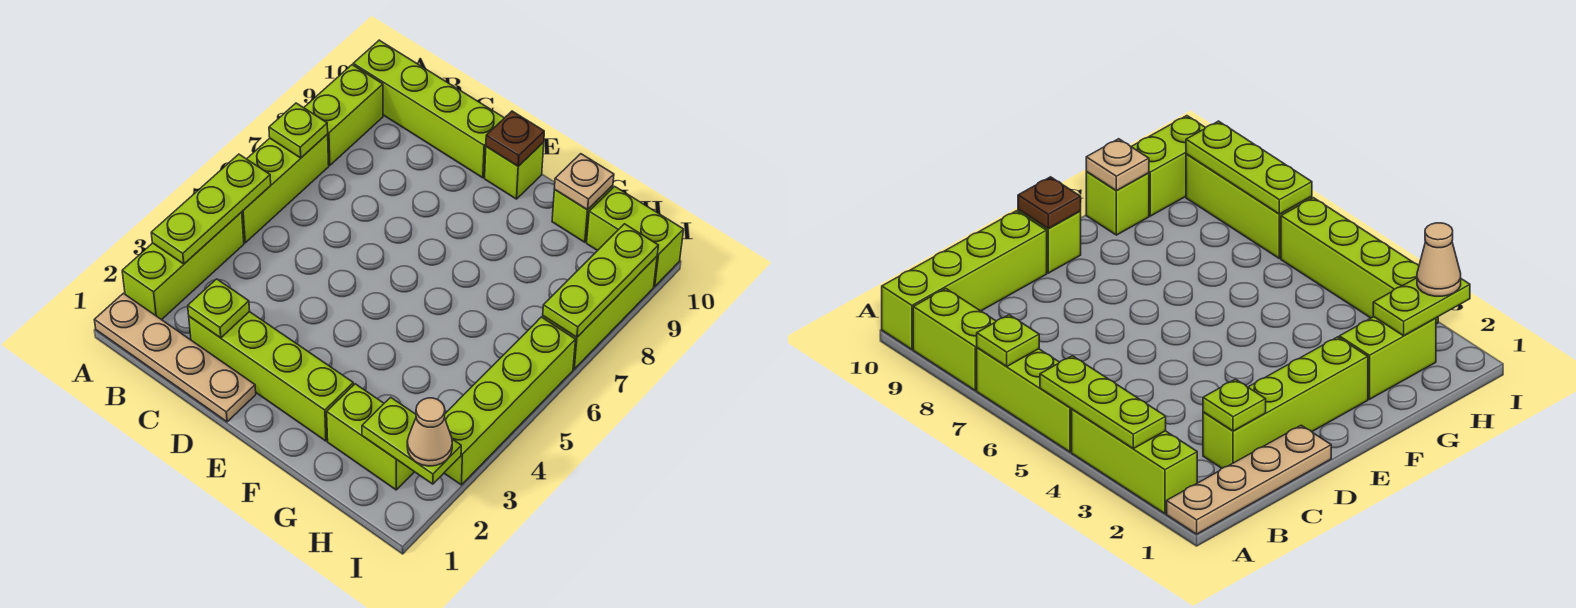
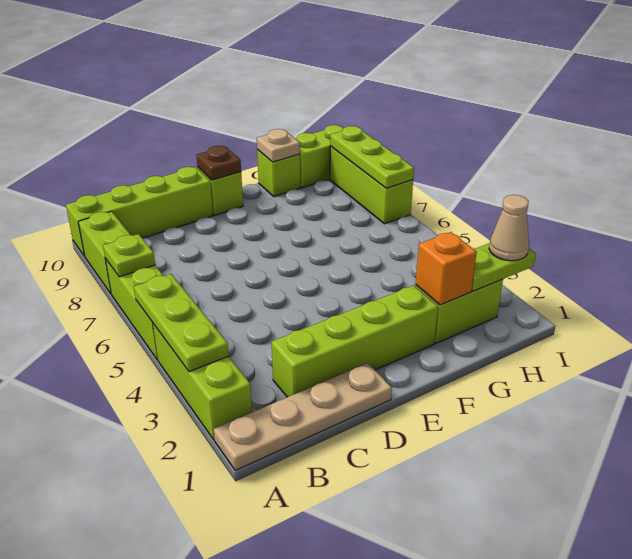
lime 1x1 plate [188,279,250,338] -> none
none -> orange 1x1 brick [416,232,477,305]
lime 1x4 brick [444,317,576,485] -> none

